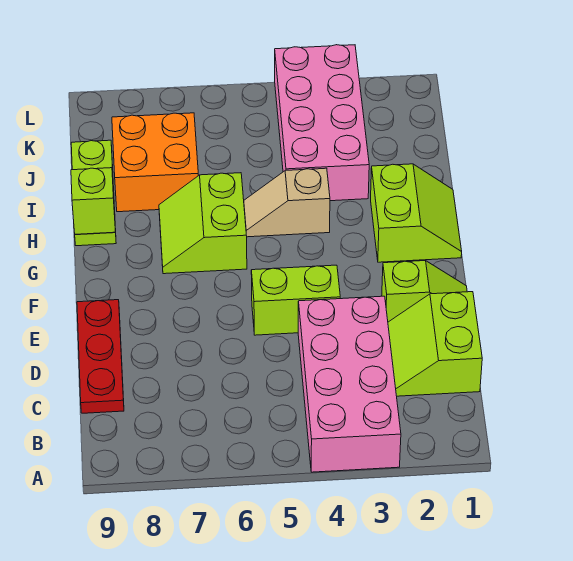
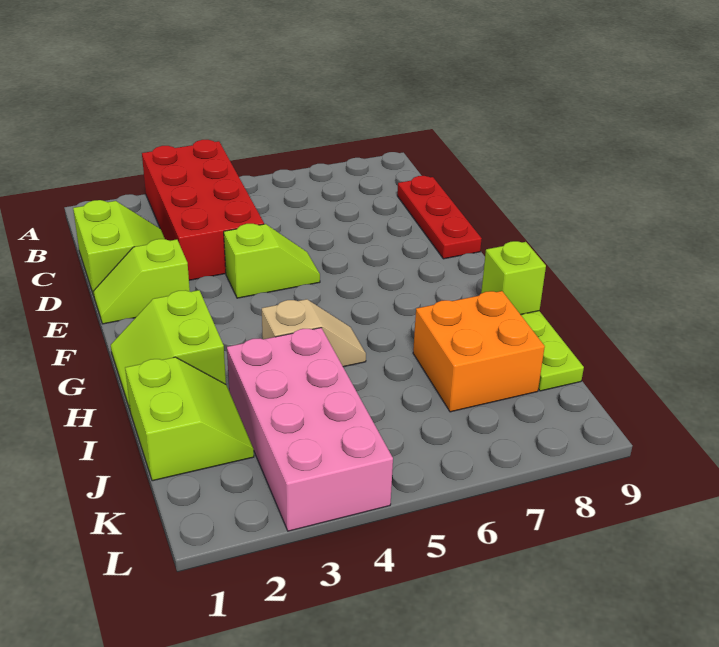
pink 2x4 brick [298,296,401,472] -> red 2x4 brick [142,140,264,280]
lime 1x2 brick [251,265,340,335] -> lime 1x2 slope [224,224,320,298]
lime 2x2 slope [159,173,247,274] -> lime 2x2 slope moved to [125,357,254,481]

